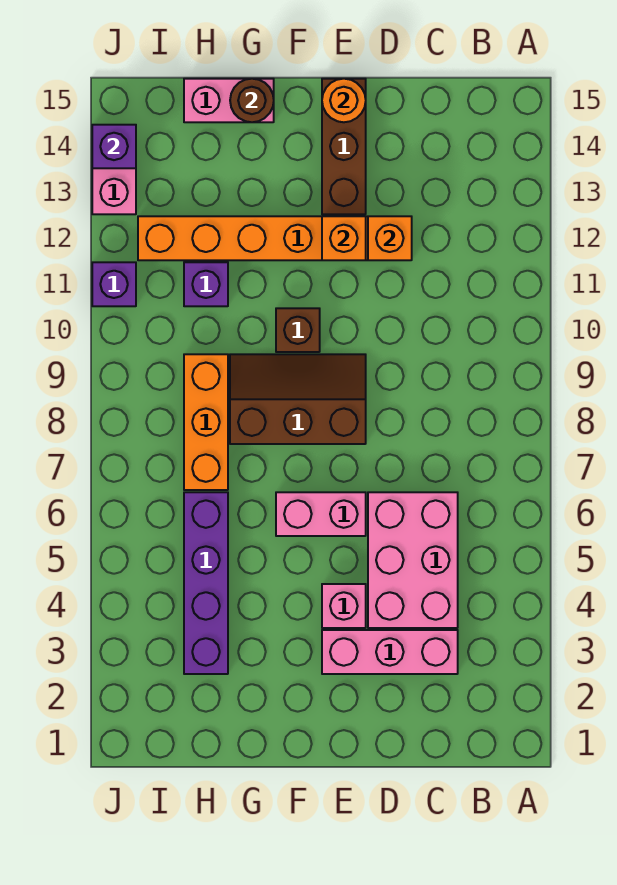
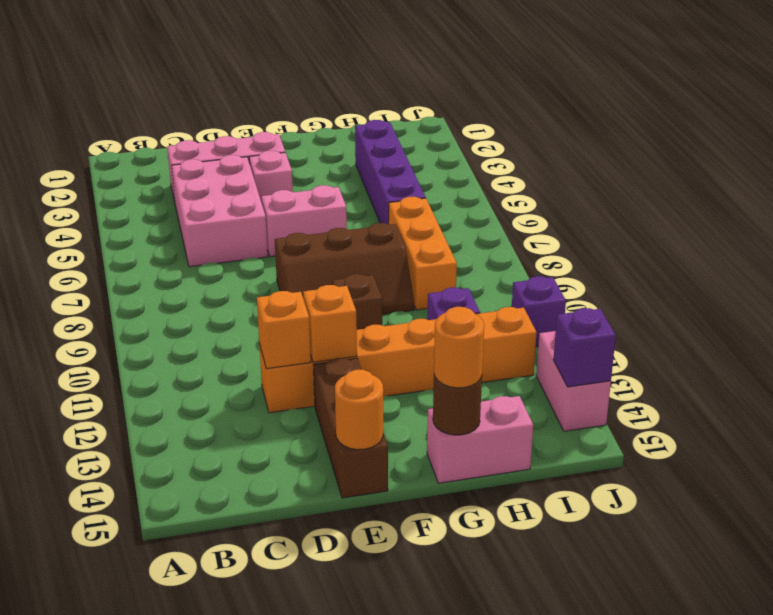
none -> orange 1x1 round brick [434,307,484,388]

